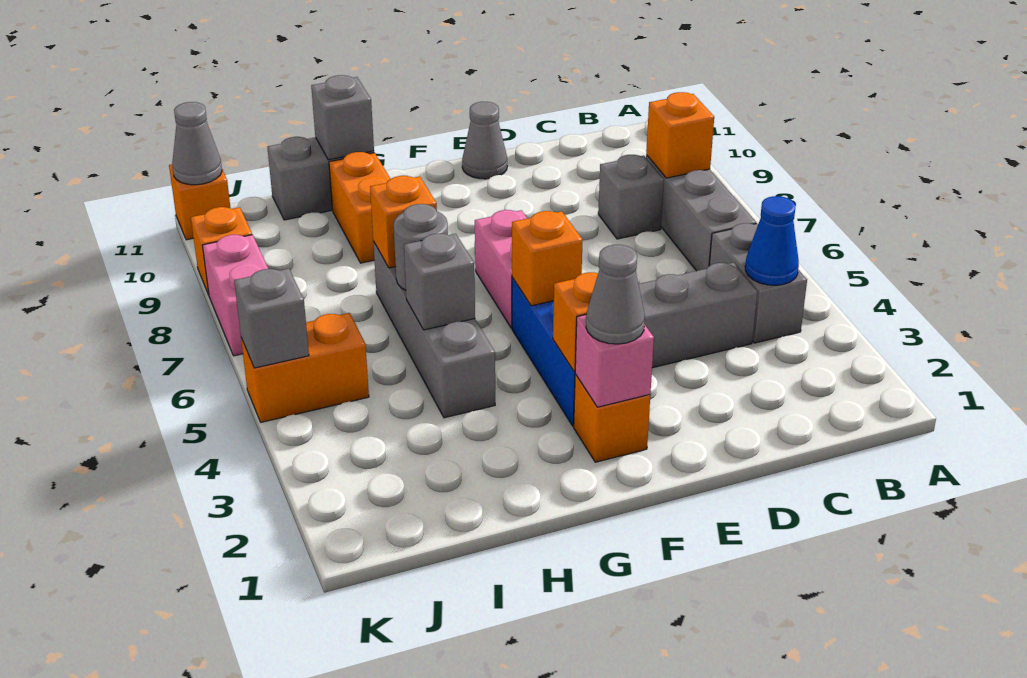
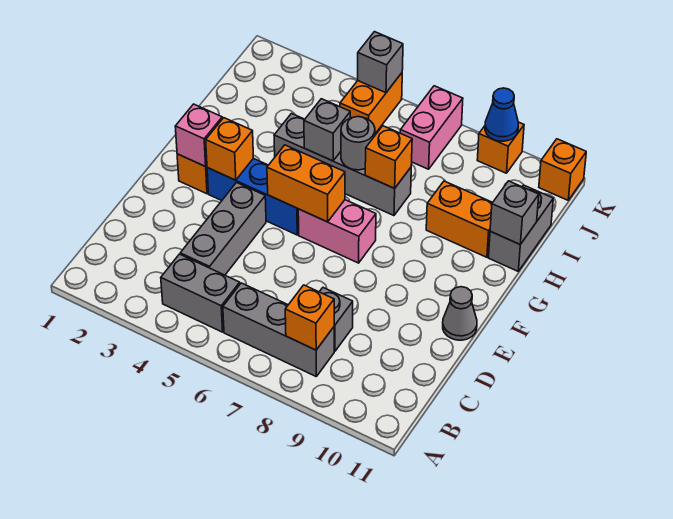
blue 1x1 cone [745,196,799,285] -> blue 1x1 cone moved to [485,88,518,141]
grey 1x1 cone [586,245,645,344] -> none
orange 1x1 brick [512,211,583,306] -> orange 1x2 brick [267,145,345,222]
pink 1x2 brick [203,235,268,356] -> pink 1x2 brick turned to [400,86,463,169]
grey 1x1 cone [172,102,222,185] -> none

